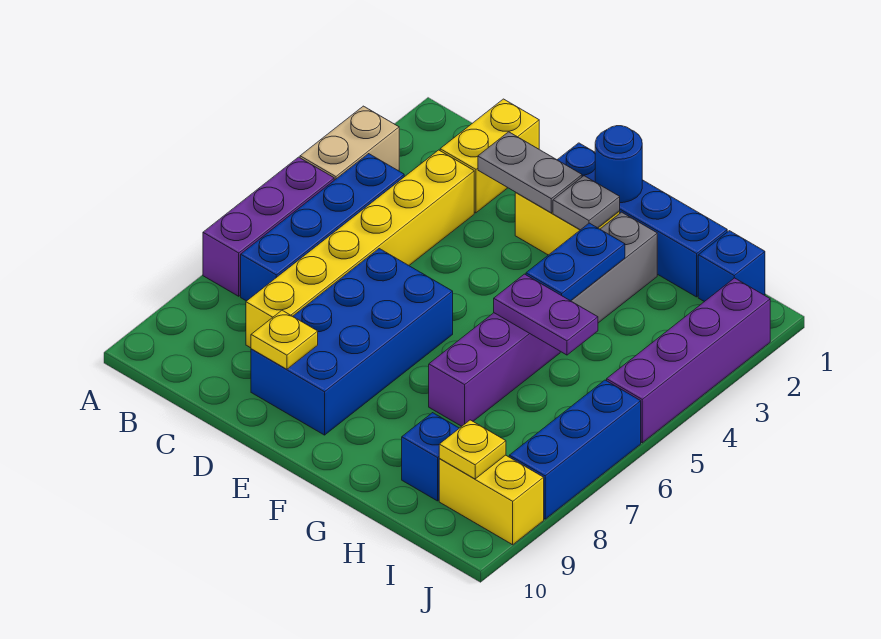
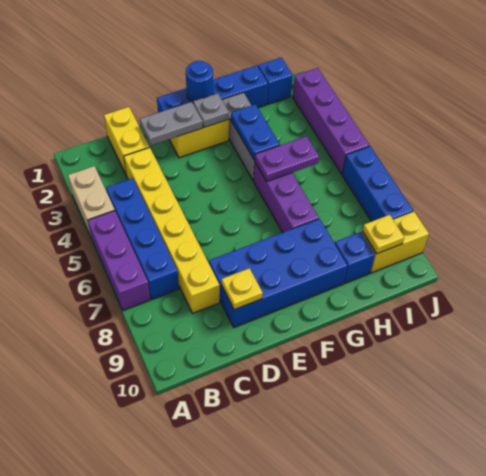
blue 2x4 brick [251,249,453,435] -> blue 2x4 brick turned to [209,219,348,327]

